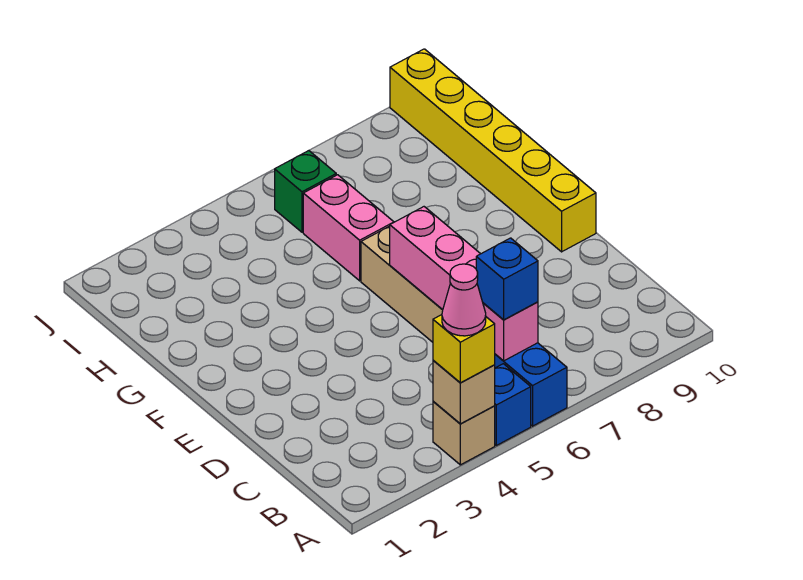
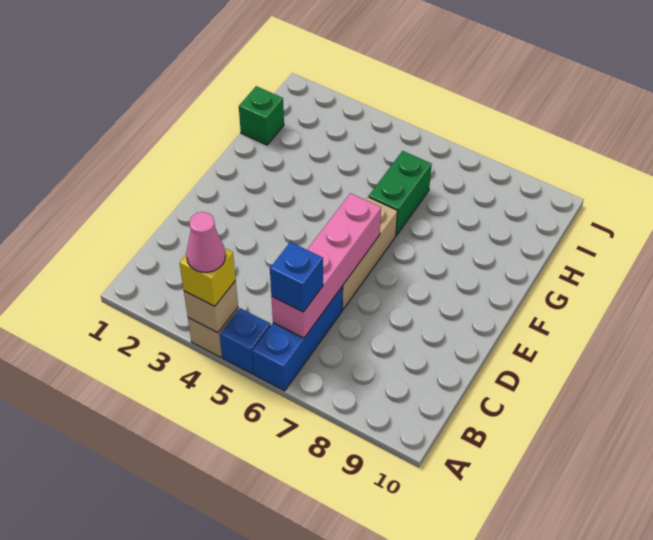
yellow 1x6 brick [390,49,596,252] -> none
pink 1x2 brick [303,175,394,281] -> green 1x2 brick [369,151,432,235]
green 1x1 brick [275,151,336,232] -> green 1x1 brick moved to [239,86,284,145]

